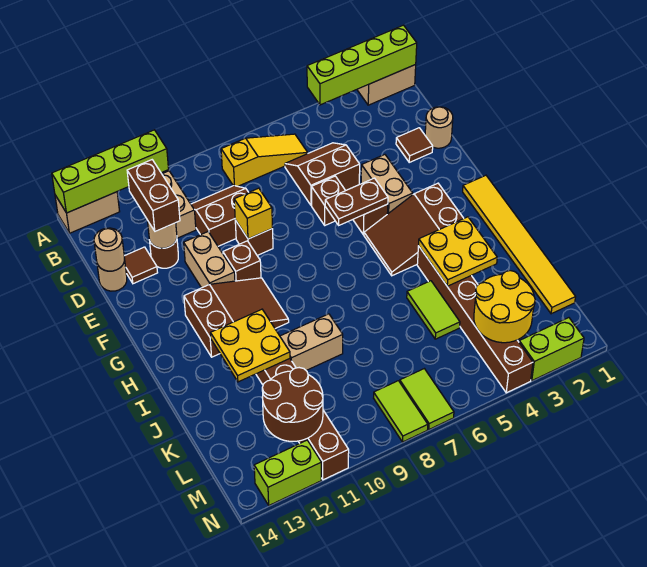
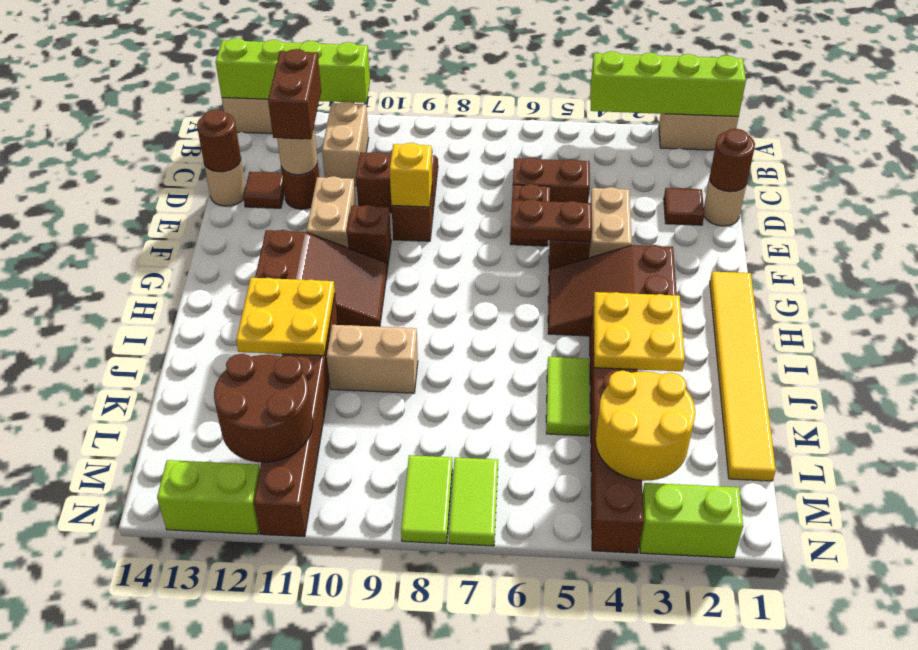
yellow 1x3 slope [221,134,308,186] -> none
none -> brown 1x1 round brick [709,129,755,192]
tan 1x1 round brick [94,228,124,271] -> brown 1x1 round brick [197,110,241,172]

